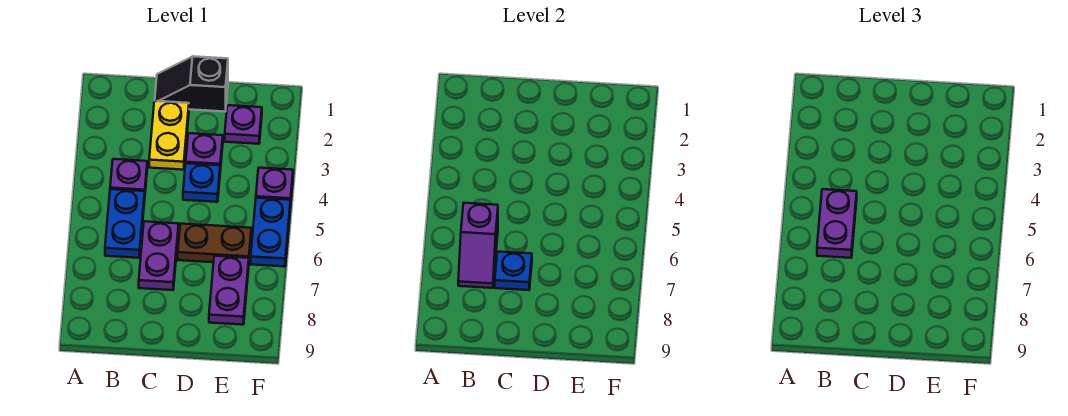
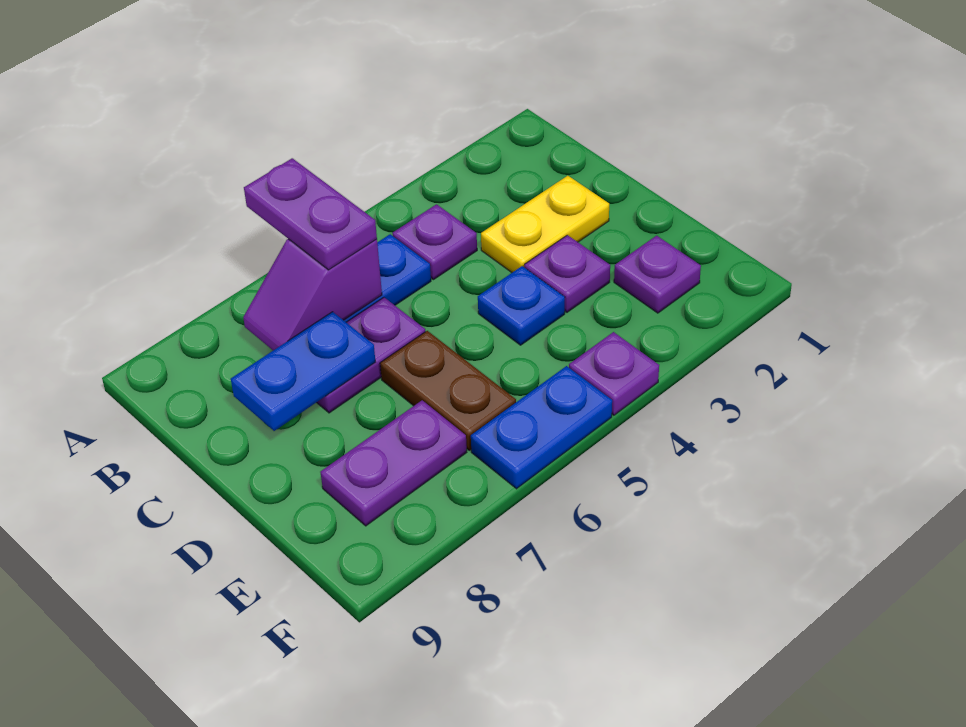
purple 1x2 plate [817,189,857,258] -> purple 1x2 plate turned to [244,158,377,270]
black 1x2 slope [155,56,228,112] -> none
blue 1x1 plate [495,252,532,290] -> blue 1x2 plate [231,312,375,431]

